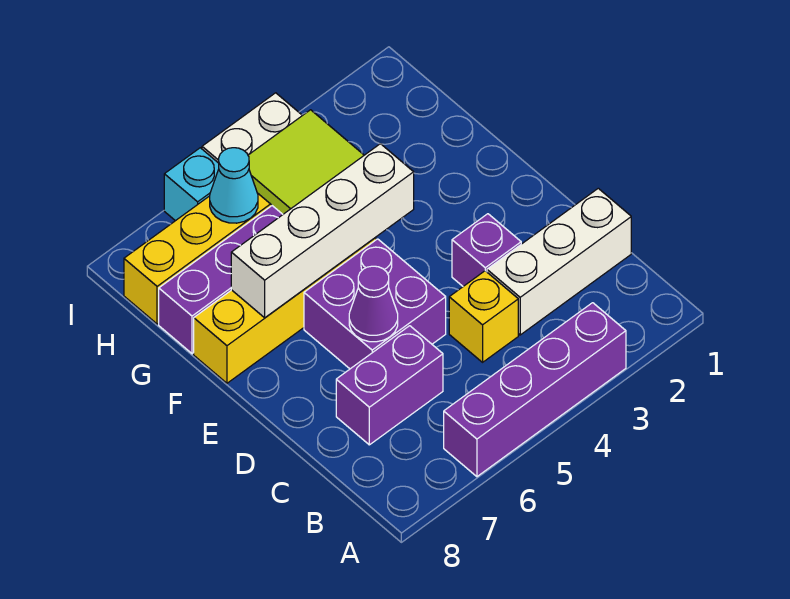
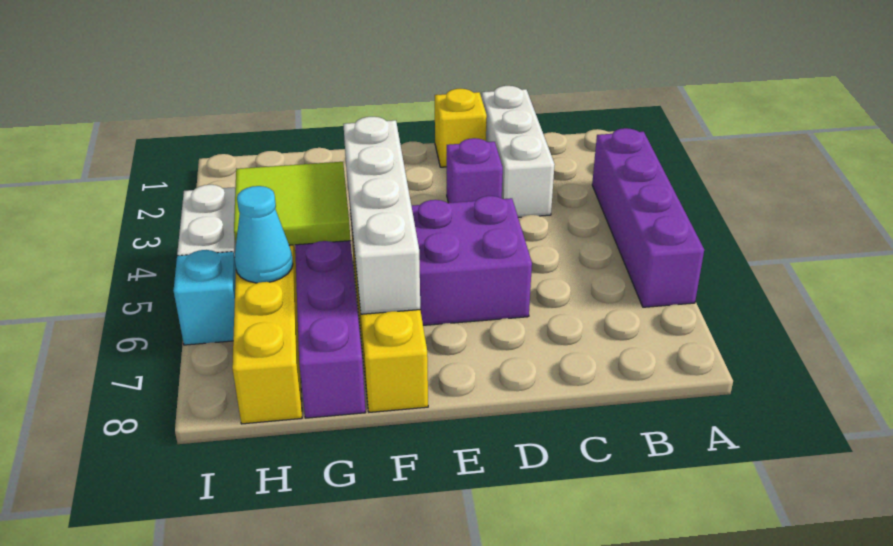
yellow 1x1 brick [449,271,518,362] -> yellow 1x1 brick moved to [435,89,487,167]
purple 1x2 brick [336,326,443,445] -> none
purple 1x1 cone [349,266,398,342] -> none

